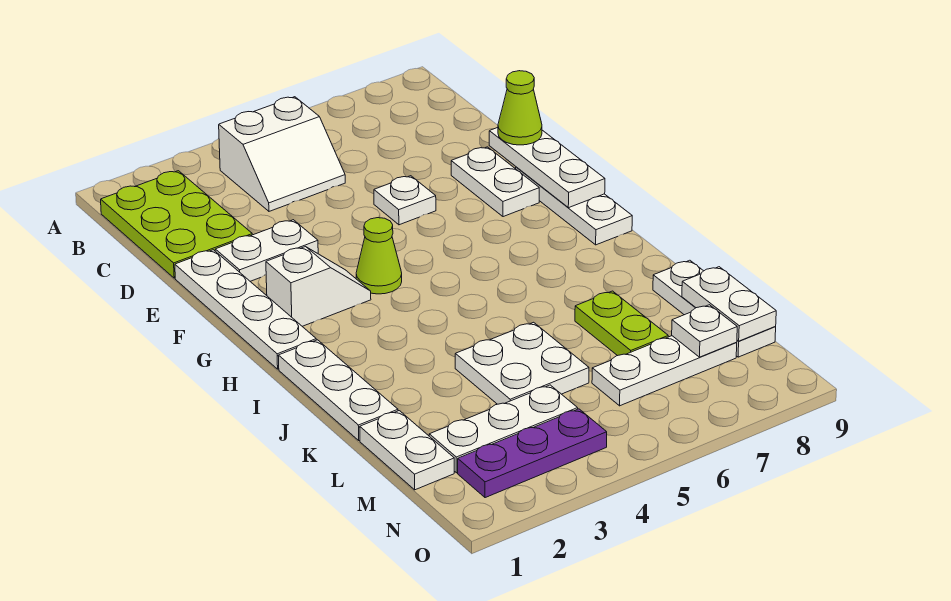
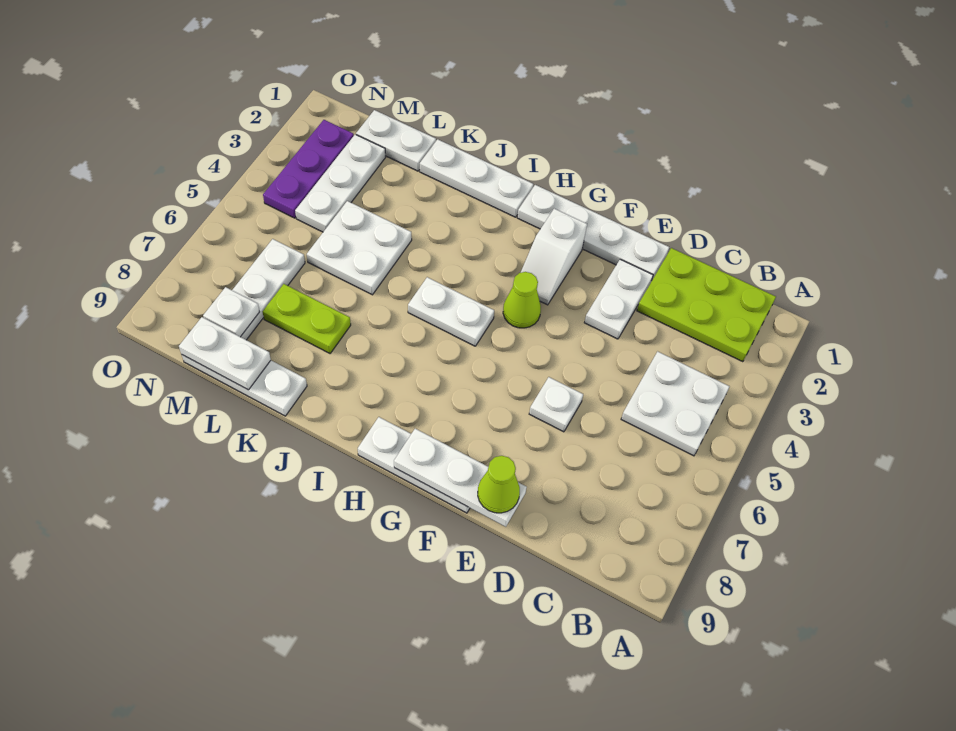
white 2x2 slope [219,97,345,211] -> white 2x2 plate [621,351,730,456]
white 1x2 plate [451,147,539,217] -> white 1x2 plate moved to [408,277,494,346]

